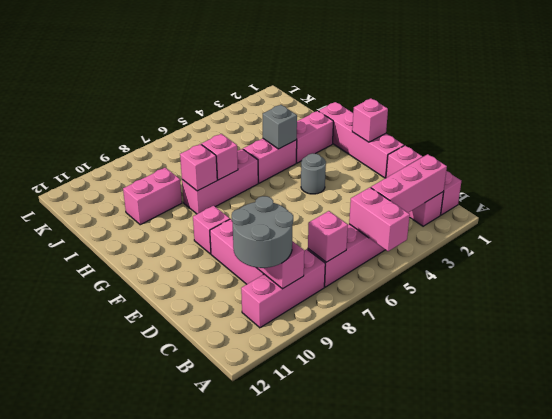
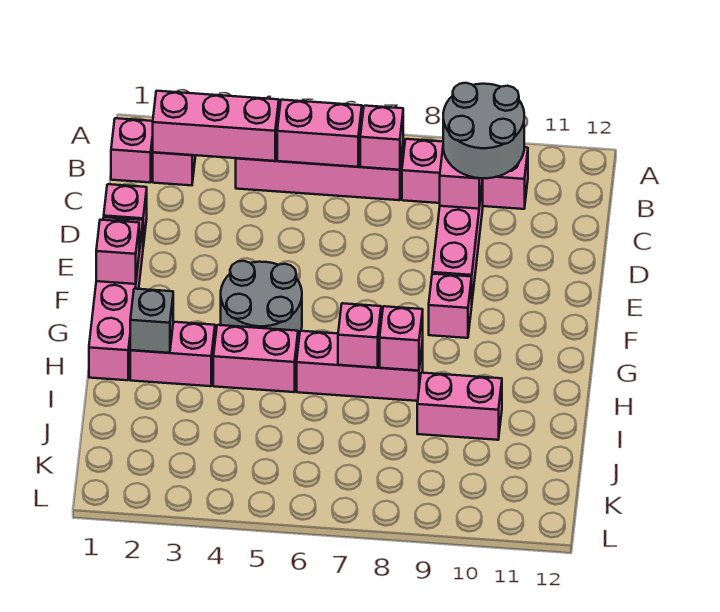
pink 1x2 brick [349,188,410,251] -> pink 1x2 brick turned to [277,100,362,167]
grey 1x1 round brick [301,153,326,194] -> grey 2x2 round brick [221,261,302,337]
grey 1x1 brick [263,105,297,149] -> grey 1x1 brick moved to [130,289,173,353]

